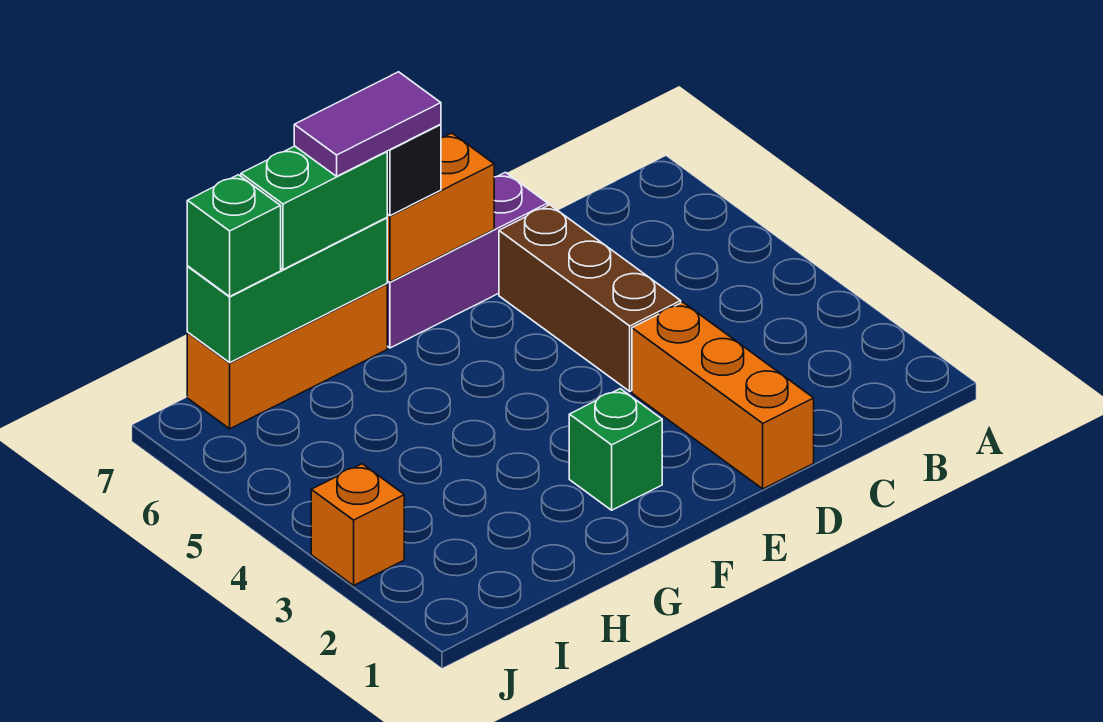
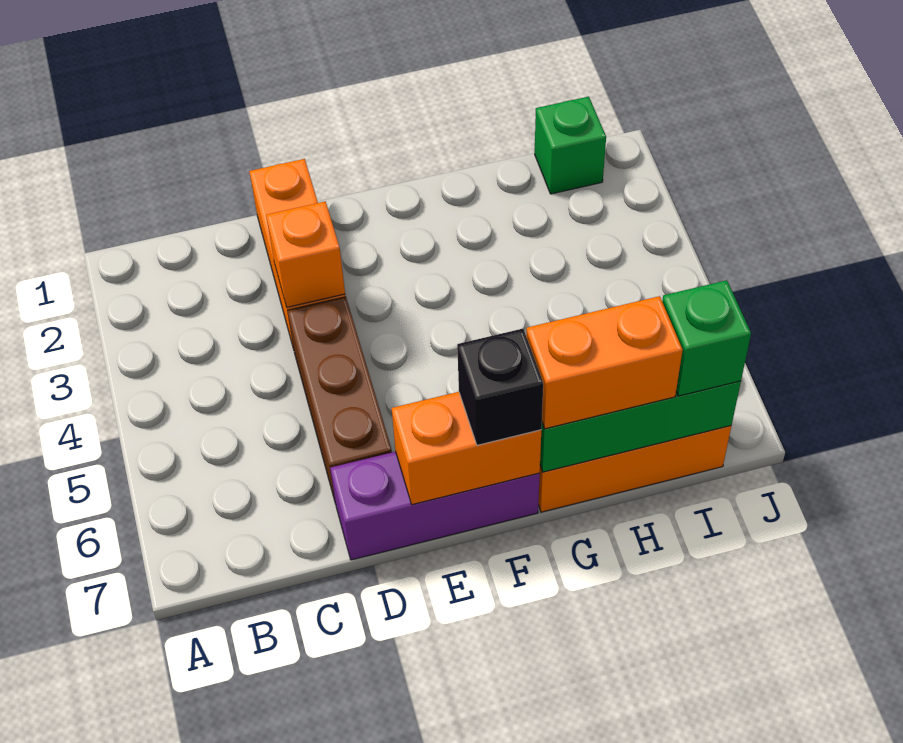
green 1x1 brick [569,389,662,510] -> green 1x1 brick moved to [535,97,606,194]
purple 1x2 tile [294,72,441,176] -> none
green 1x2 brick [241,146,387,270] -> orange 1x2 brick [526,296,683,429]
orange 1x1 brick [311,464,404,585] -> orange 1x1 brick moved to [266,201,345,307]

